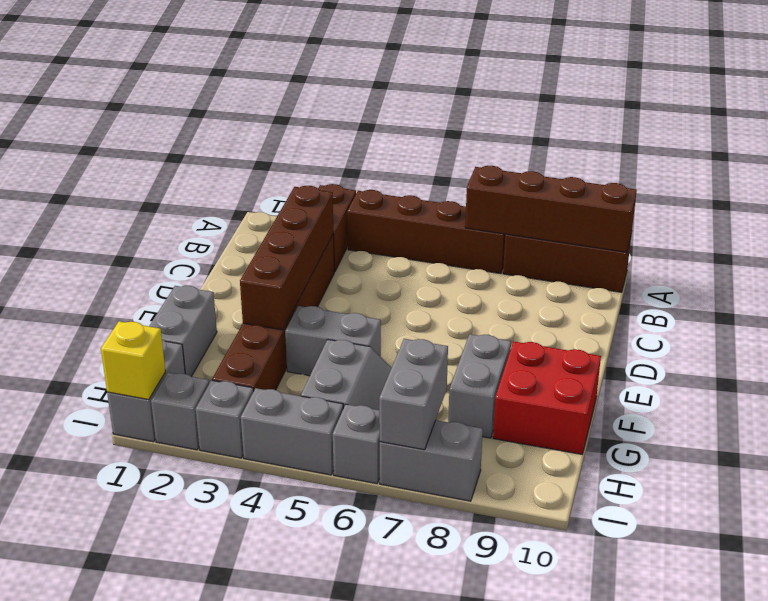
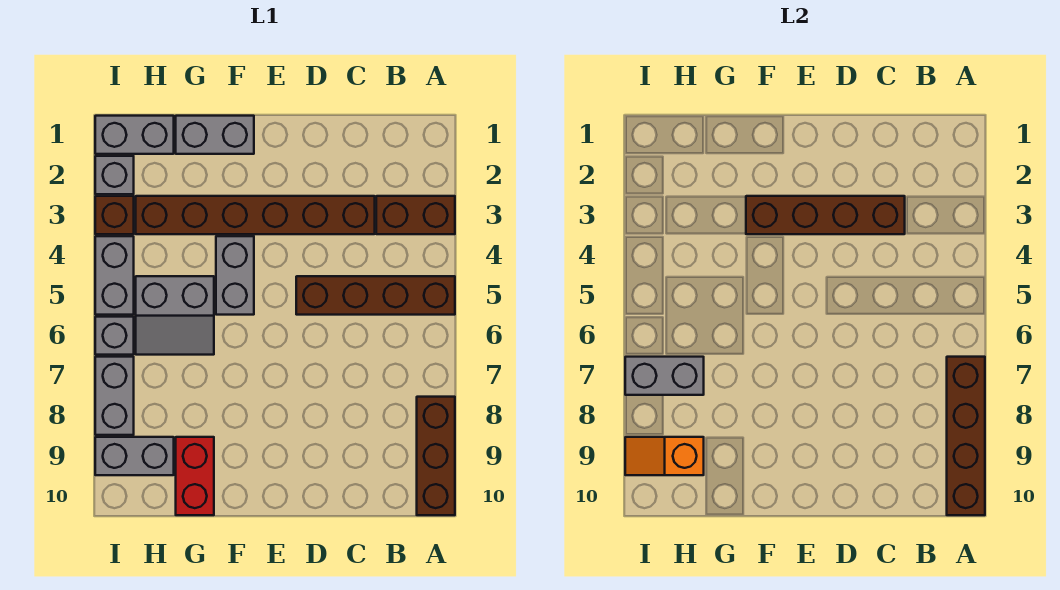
brown 1x4 brick [347,190,505,274] -> brown 1x4 brick turned to [296,276,455,315]
grey 1x2 brick [448,334,511,438] -> grey 1x2 brick moved to [95,437,174,475]
red 2x2 brick [493,341,601,454] -> red 1x2 brick [176,437,214,515]
none -> orange 1x2 slope [625,437,704,475]
yellow 1x1 brick [101,321,165,400] -> none
grey 1x1 brick [196,380,254,458] -> brown 1x1 brick [95,196,134,234]

